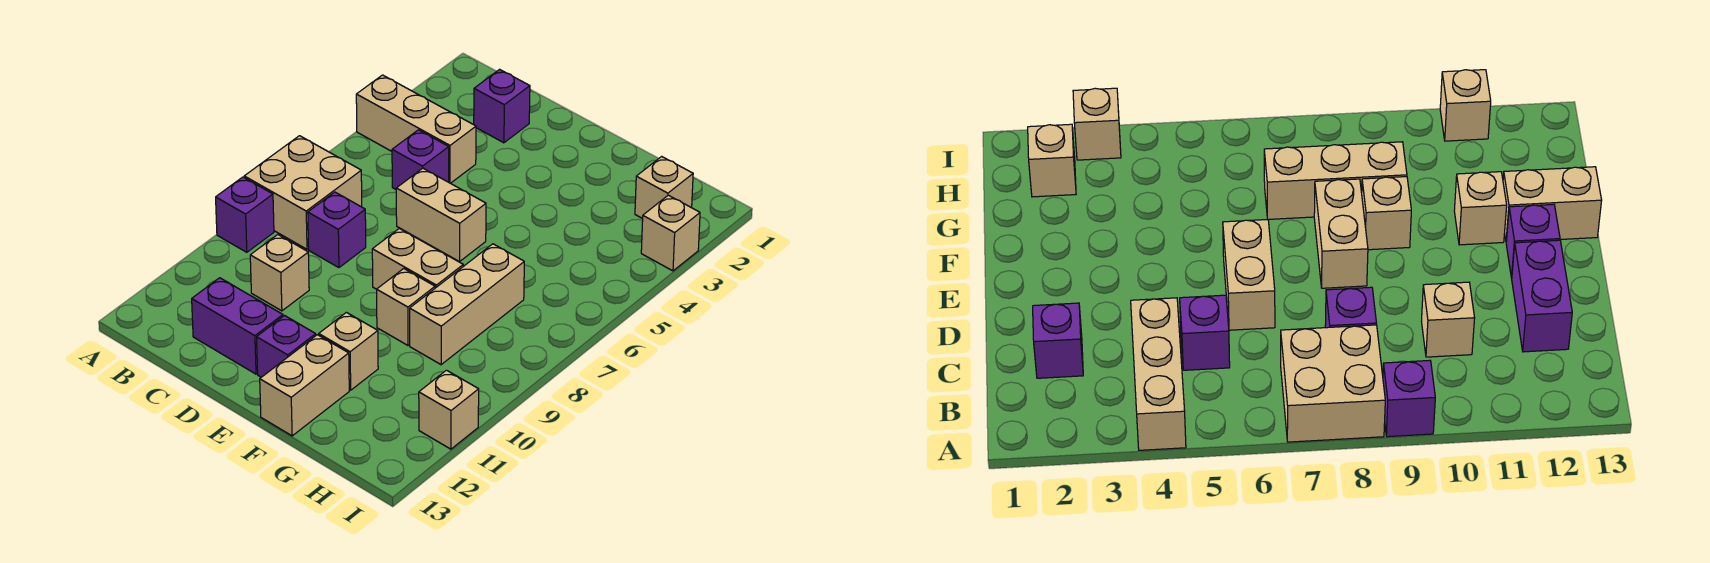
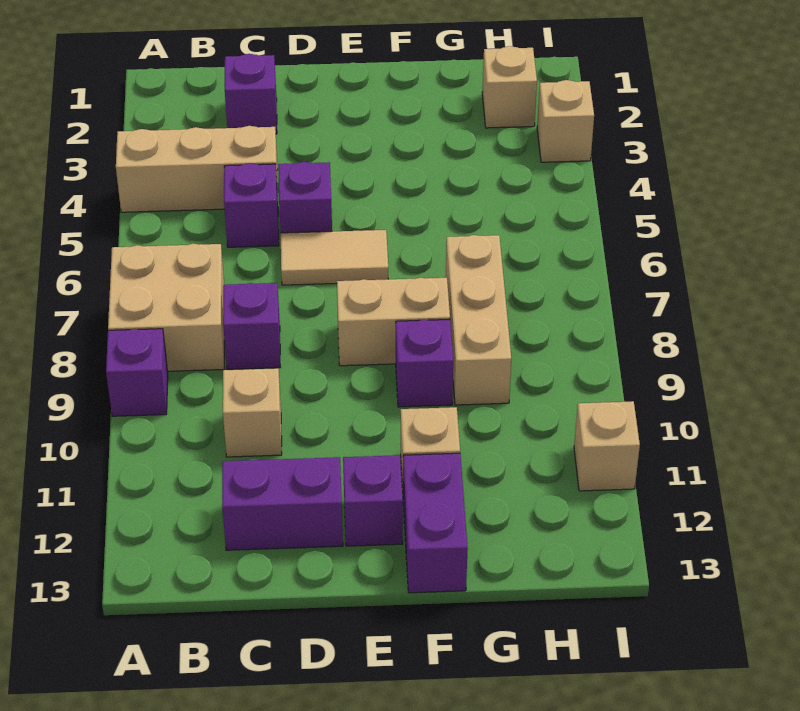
none -> purple 1x1 brick [278,162,332,233]
tan 1x2 brick [396,168,486,262] -> tan 1x2 tile [281,230,388,285]
tan 1x1 brick [377,269,435,345] -> purple 1x1 brick [396,320,453,407]
tan 1x2 brick [260,335,349,436] -> purple 1x2 brick [403,453,468,593]

